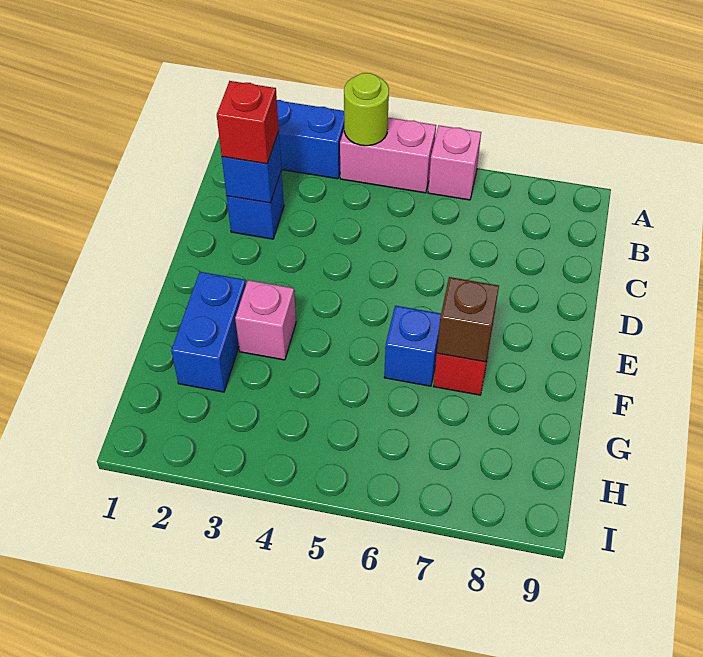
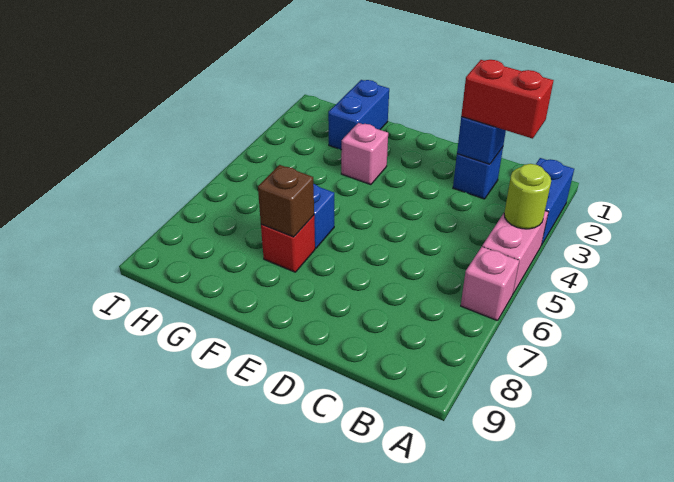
red 1x1 brick [217,81,279,164] -> red 1x2 brick [461,60,554,139]
blue 1x2 brick [171,272,246,392] -> blue 1x2 brick turned to [328,80,389,150]

